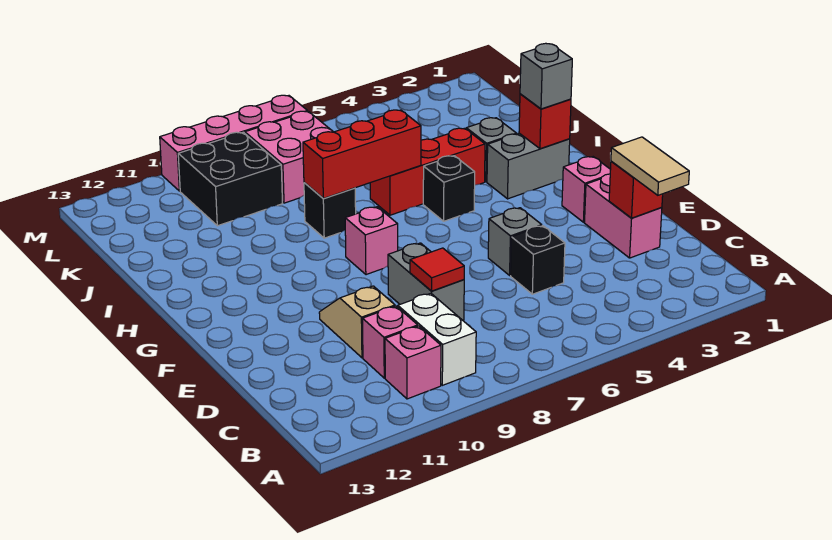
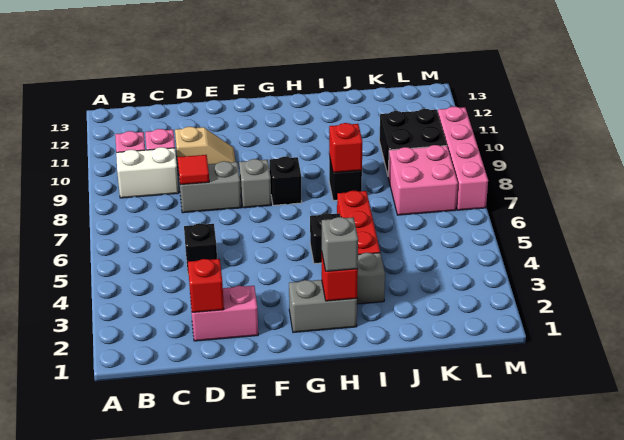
tan 1x2 tile [611,137,689,195] -> none
grey 1x1 brick [488,208,542,275] -> grey 1x1 brick moved to [239,159,271,208]
pink 1x1 brick [562,157,611,222] -> none
pink 1x1 brick [345,207,398,275] -> black 1x1 brick [269,157,302,205]
grey 1x2 brick [487,133,570,199] -> grey 1x2 brick turned to [289,280,357,332]
red 1x3 brick [303,110,421,198] -> red 1x1 brick [329,123,362,172]

